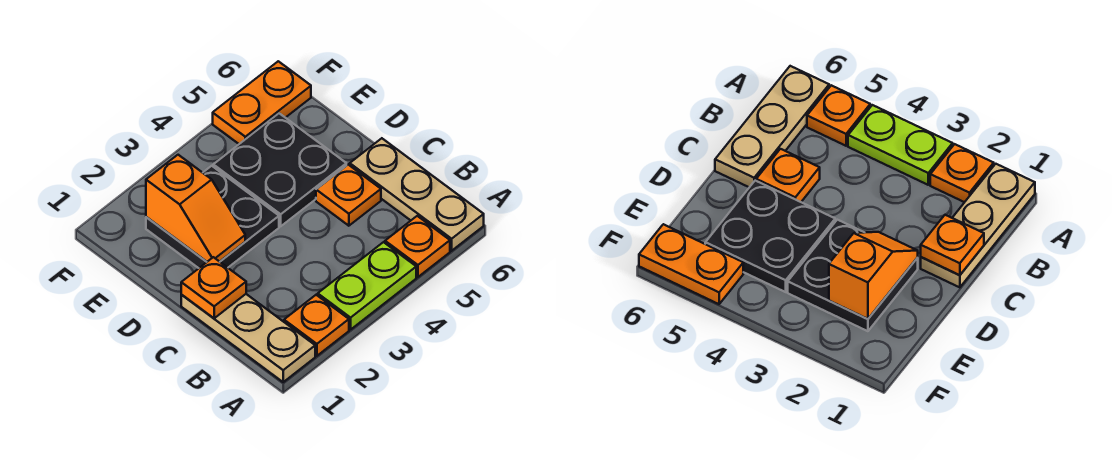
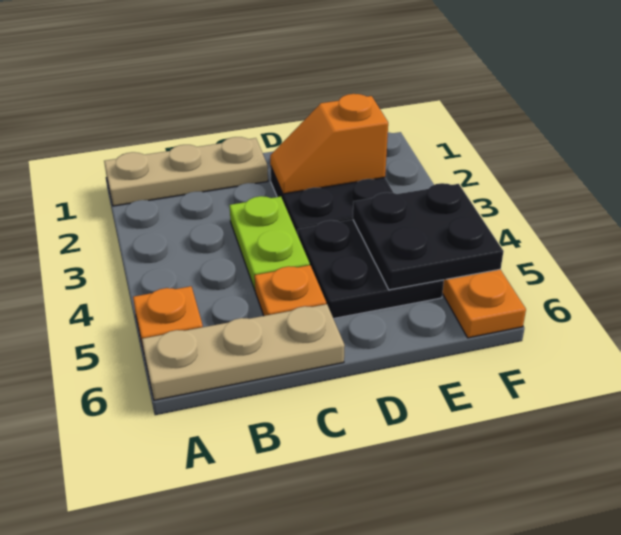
orange 1x1 plate [284,295,349,356] -> none
lime 1x2 plate [318,242,416,330] -> lime 1x2 plate moved to [230,196,310,290]
orange 1x1 plate [181,257,246,318] -> none
none -> black 2x2 plate [353,183,504,290]

